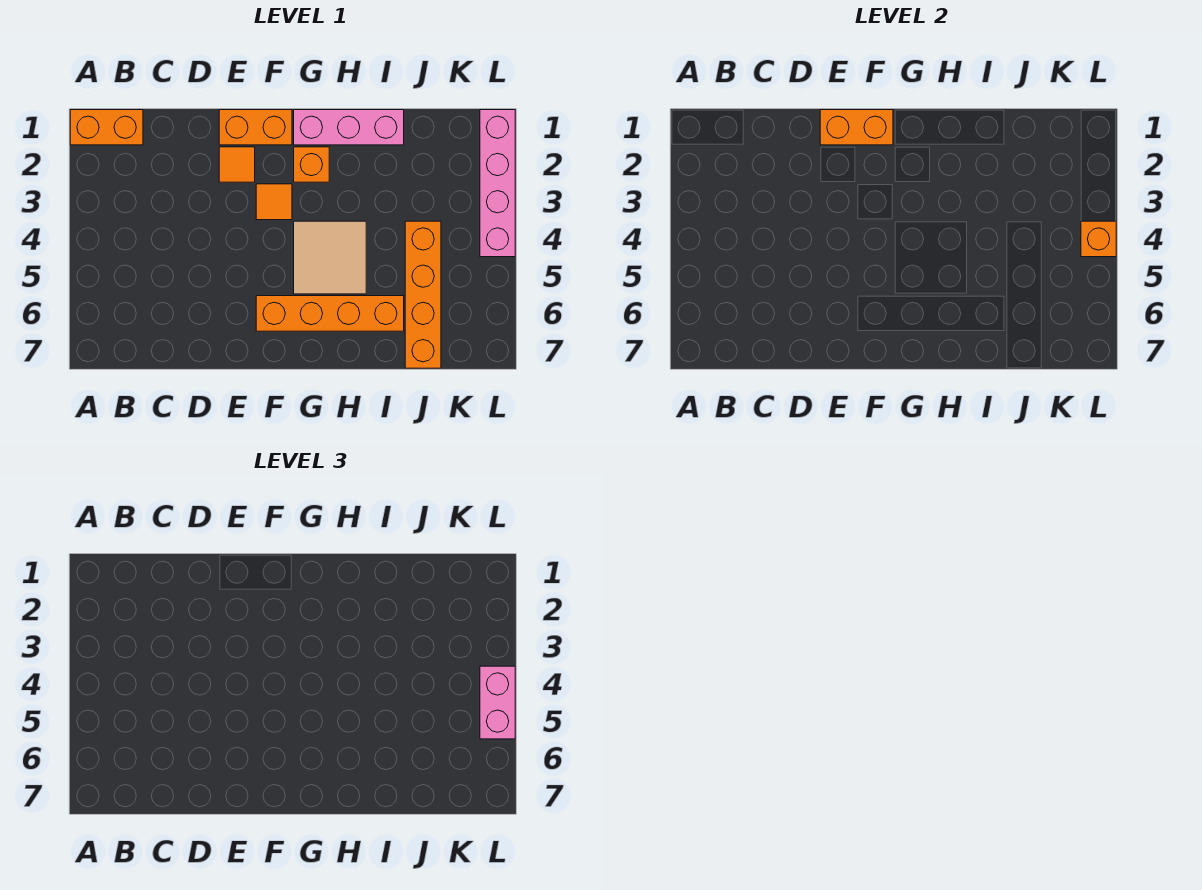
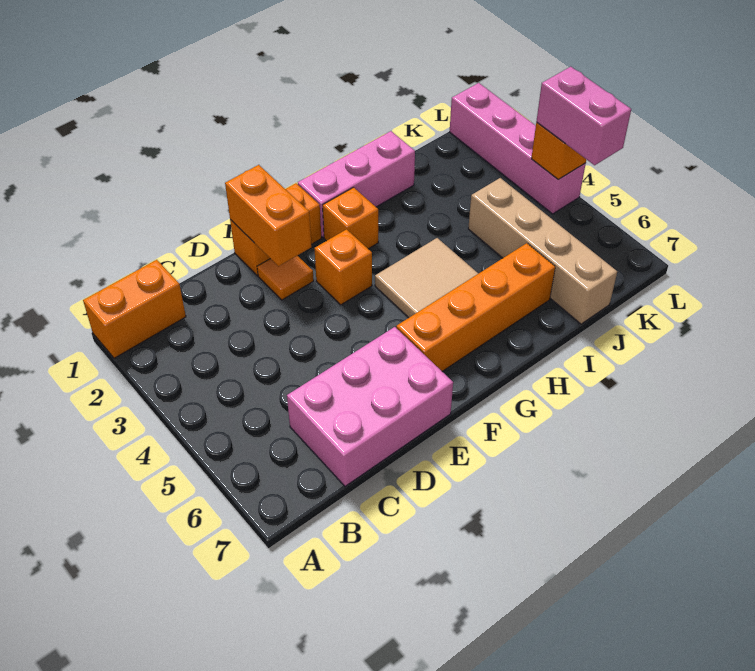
none -> pink 2x3 brick [287,327,453,486]
orange 1x2 brick [820,110,893,145] -> orange 1x2 brick turned to [225,165,311,266]
orange 1x1 tile [256,184,292,220] -> orange 1x1 brick [314,229,372,305]
orange 1x4 brick [405,221,441,368] -> tan 1x4 brick [468,178,617,324]

